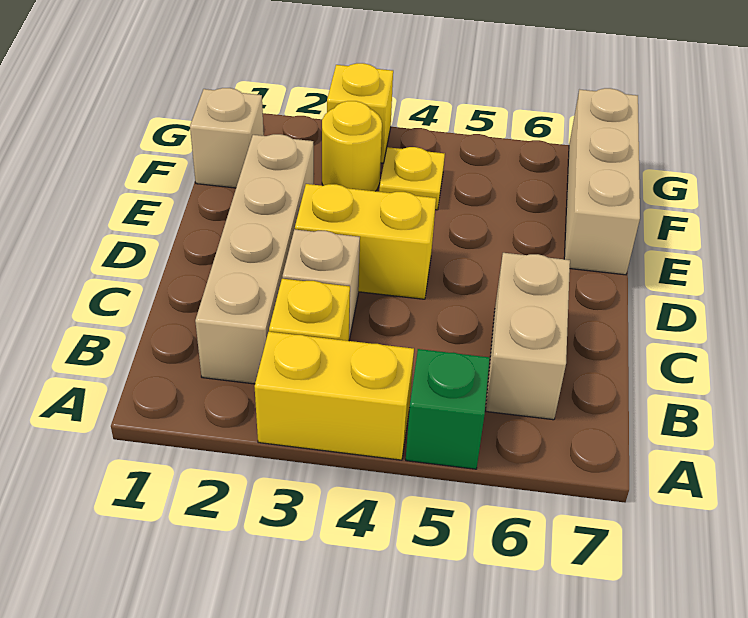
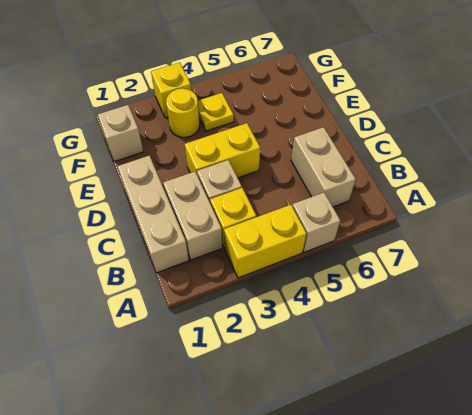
green 1x1 brick [406,349,490,469] -> tan 1x1 brick [292,193,340,252]
tan 1x4 brick [195,134,314,384] -> tan 1x2 brick [163,172,222,260]
tan 1x3 brick [564,88,640,275] -> tan 1x3 brick moved to [117,156,189,273]

